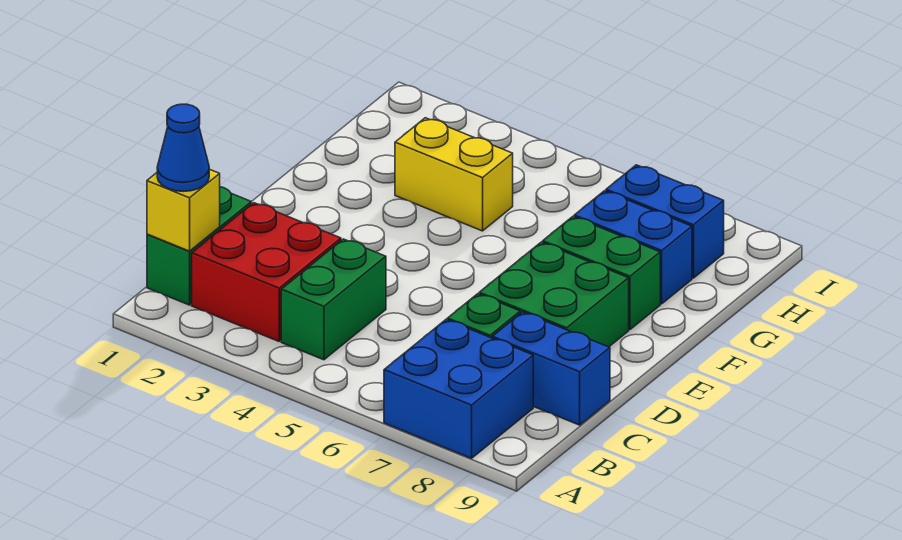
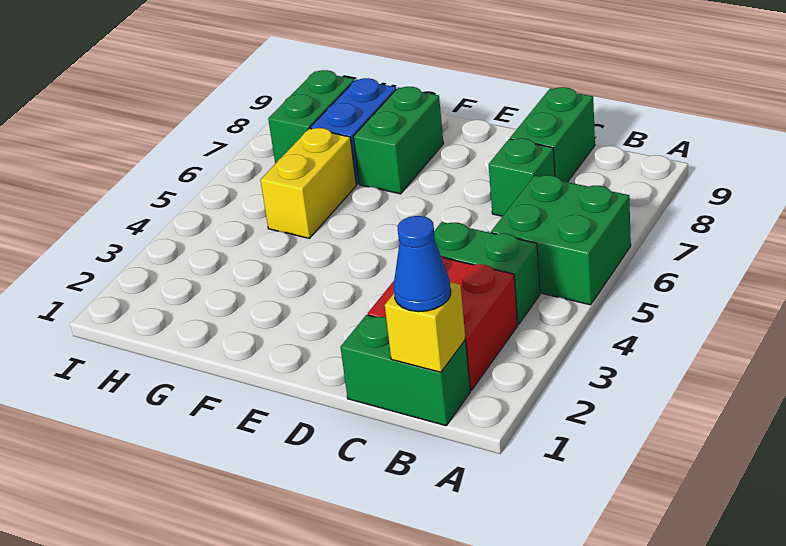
blue 2x2 brick [384,320,533,458] -> none
blue 1x2 brick [492,312,610,425] -> green 1x2 brick [510,87,595,182]
green 2x2 brick [479,242,629,347] -> green 2x2 brick moved to [491,175,631,305]
yellow 1x2 brick [395,118,513,231] -> yellow 1x2 brick moved to [260,128,356,238]
blue 1x2 brick [606,165,724,278] -> green 1x2 brick [268,70,354,164]

